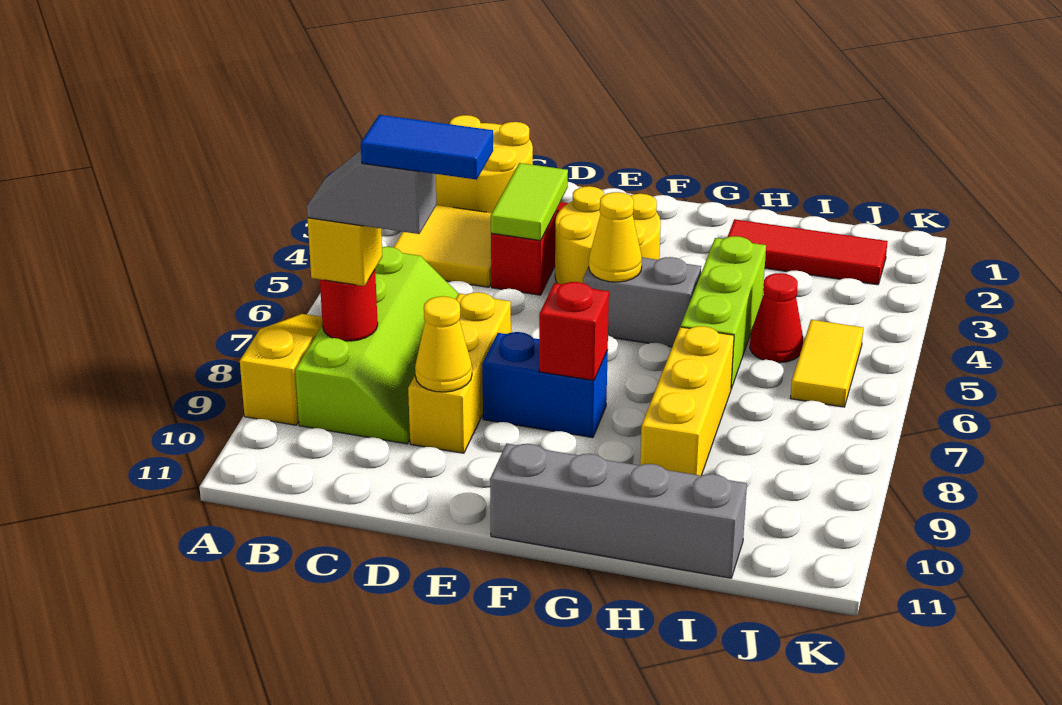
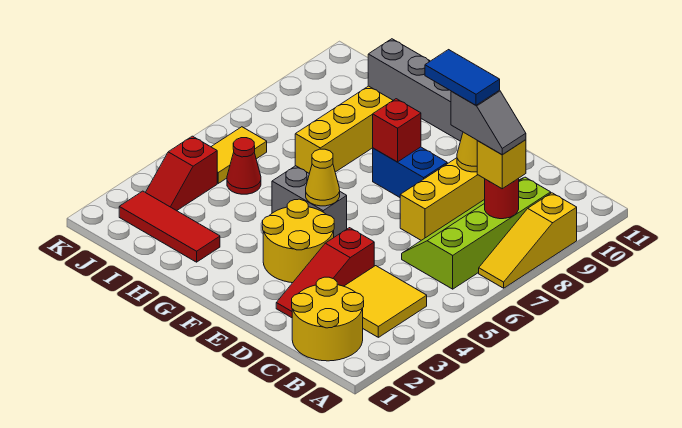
lime 1x2 tile [491,163,568,241] -> none
lime 1x3 brick [681,236,766,389] -> none
none -> red 1x2 slope [146,136,217,211]

